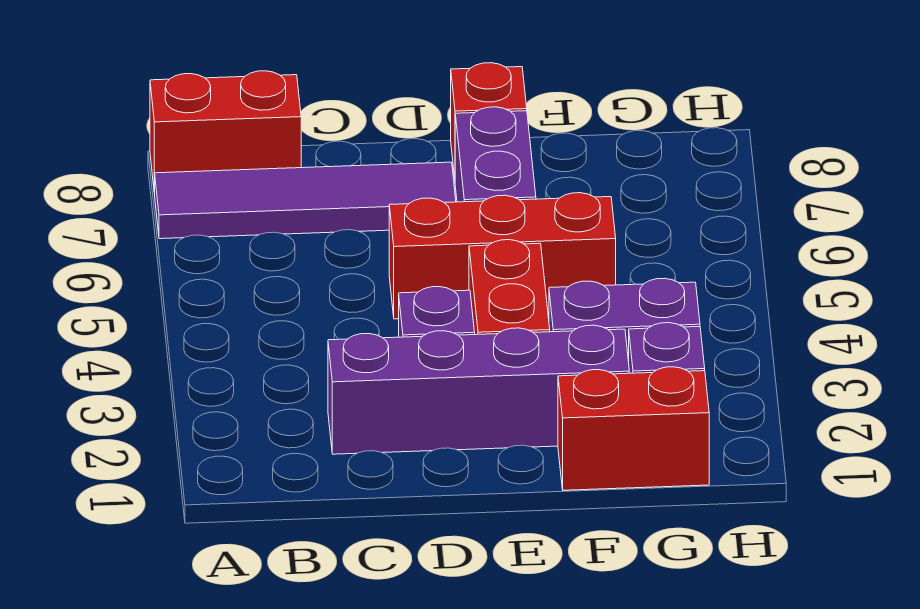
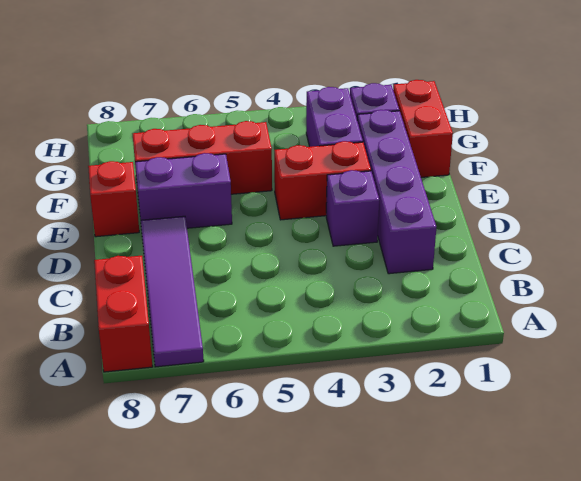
red 1x3 brick [389,193,616,319] -> red 1x3 brick turned to [133,121,272,194]

